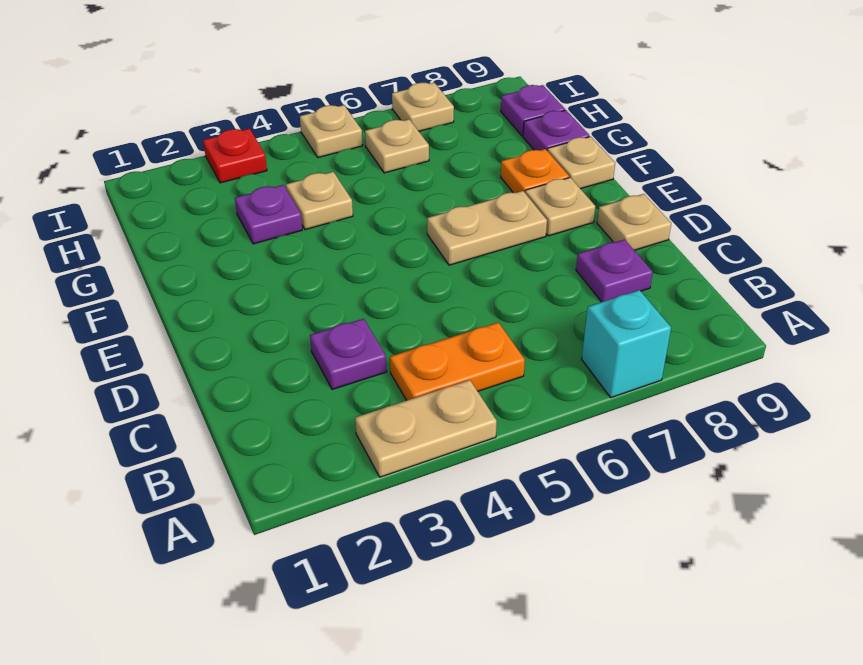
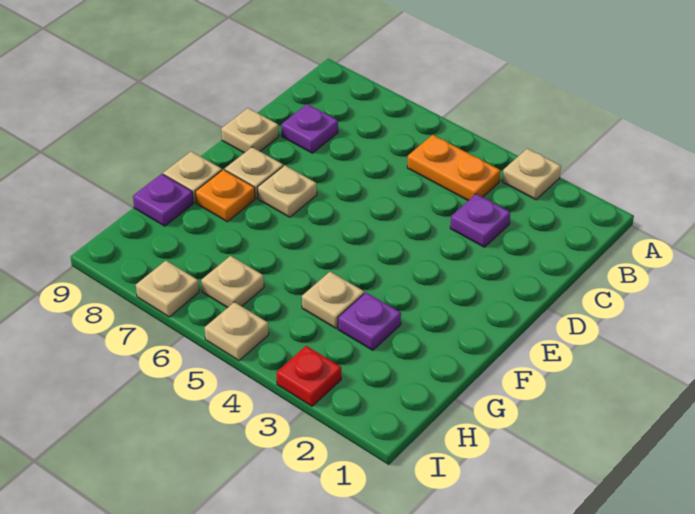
tan 1x2 plate [355,380,497,477] -> tan 1x1 plate [502,149,561,200]
cyan 1x1 brick [582,290,671,398] -> none
tan 1x2 plate [427,191,547,265] -> tan 1x1 plate [258,165,317,217]
purple 1x1 plate [501,85,565,136] -> none

